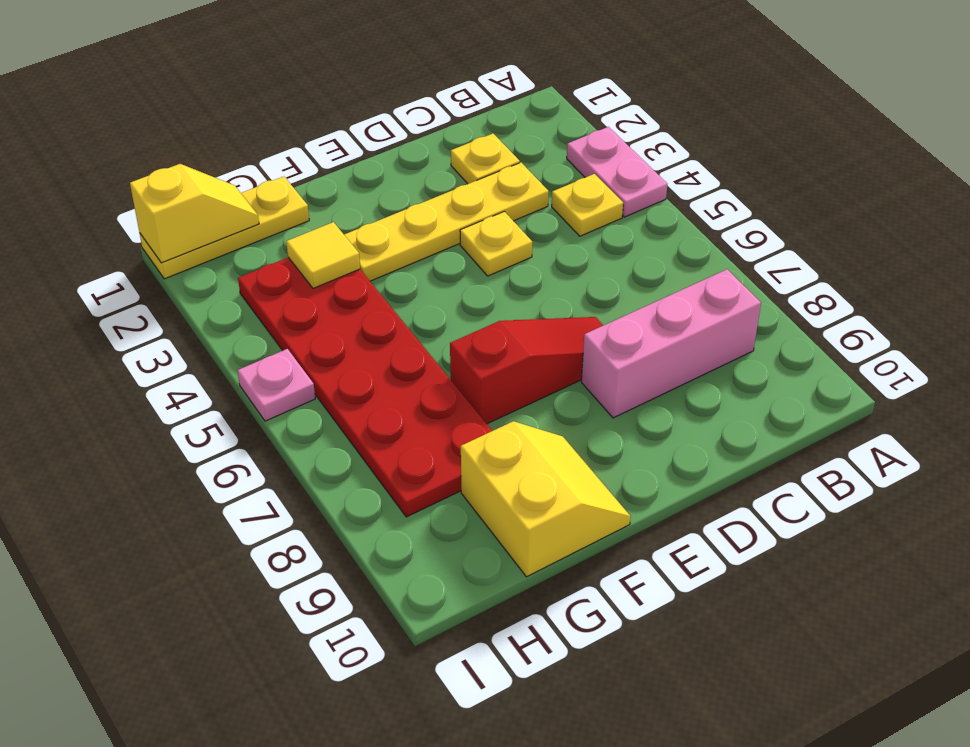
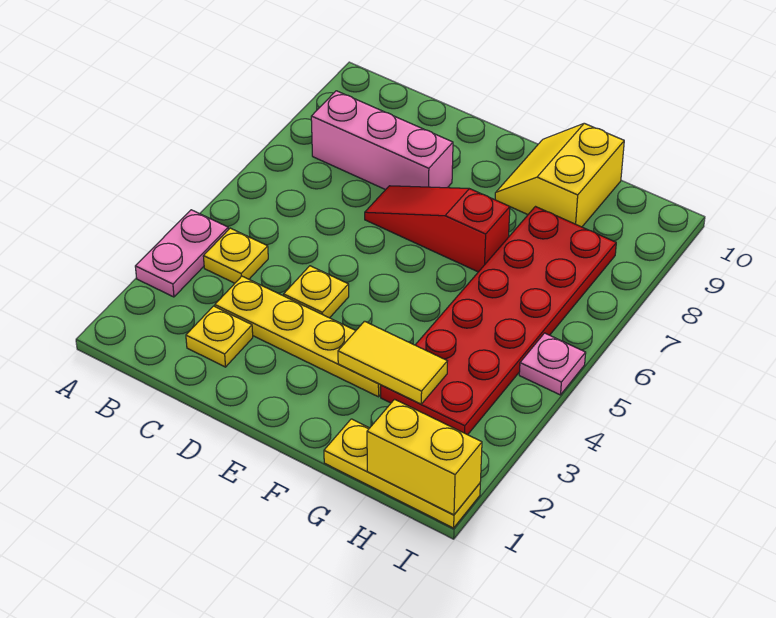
yellow 1x1 tile [286,222,360,288] -> yellow 1x2 tile [338,321,447,404]
yellow 1x2 slope [130,164,259,263] -> yellow 1x2 brick [367,399,482,515]

